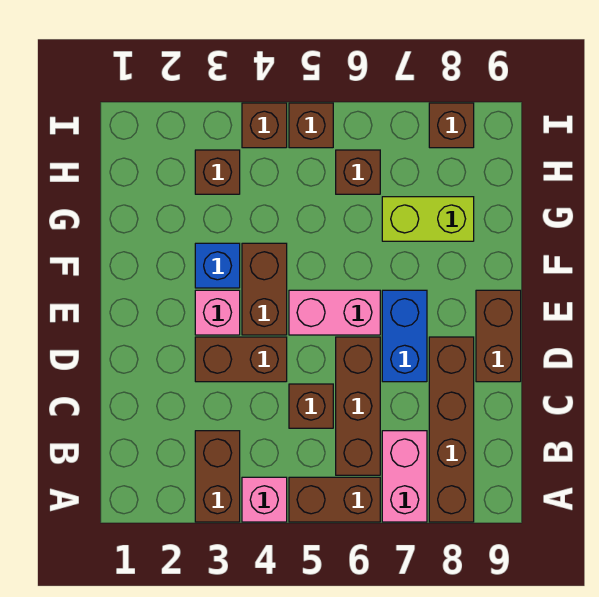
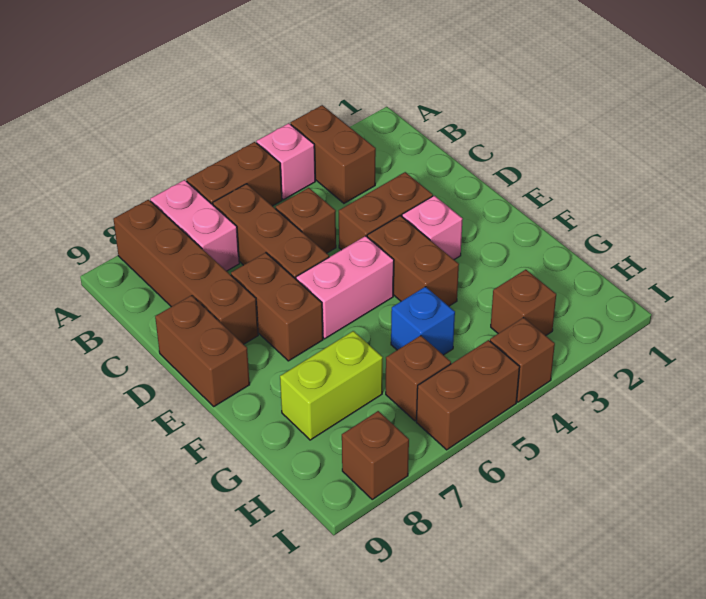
blue 1x2 brick [382,290,427,382] -> brown 1x2 brick [231,253,323,361]
blue 1x1 brick [195,243,240,288] -> blue 1x1 brick moved to [391,287,455,355]
brown 1x1 brick [289,103,333,148] -> brown 1x2 brick [416,340,520,450]

